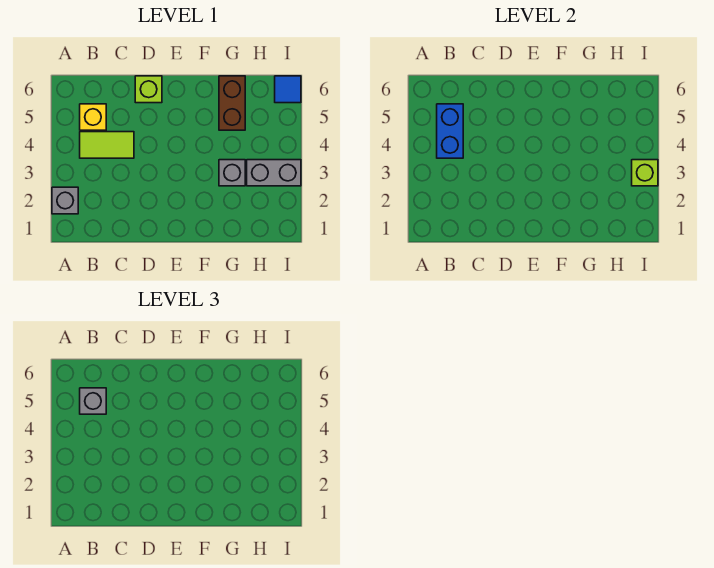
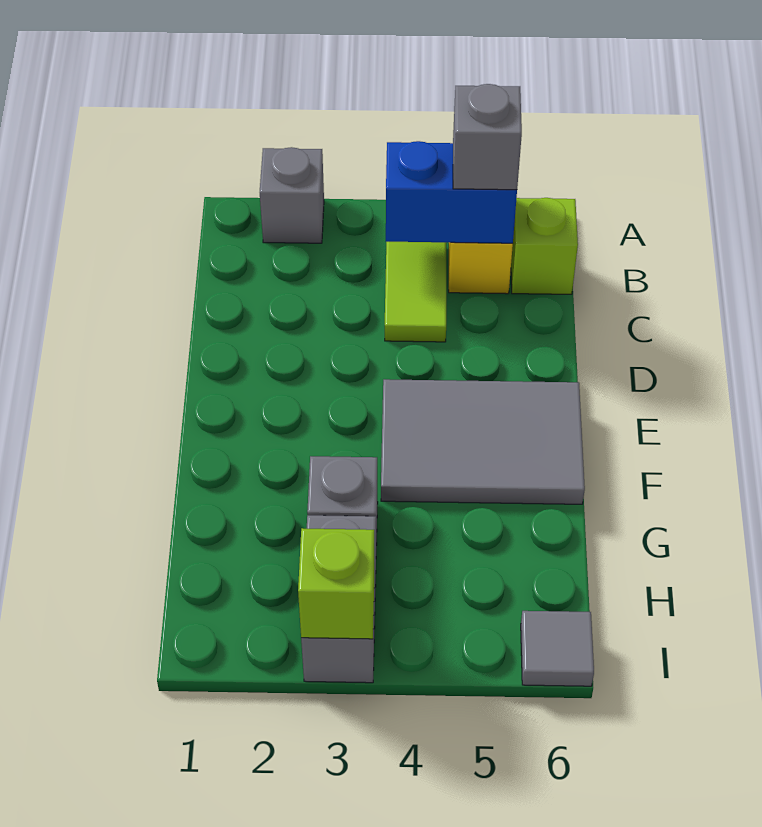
lime 1x1 brick [135,76,162,103] -> lime 1x1 brick moved to [511,198,578,294]
none -> grey 2x3 tile [381,379,585,504]
brown 1x2 brick [219,76,245,130] -> none
blue 1x1 tile [275,76,301,103] -> grey 1x1 tile [521,611,594,686]

